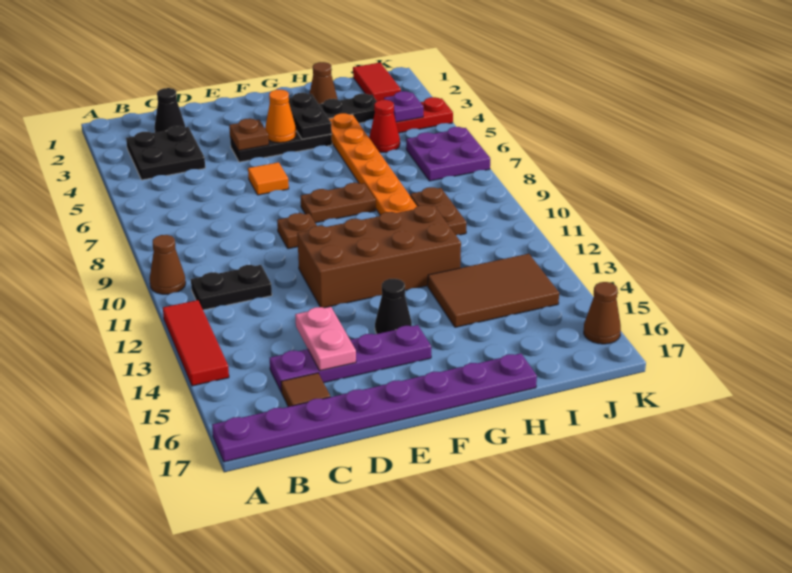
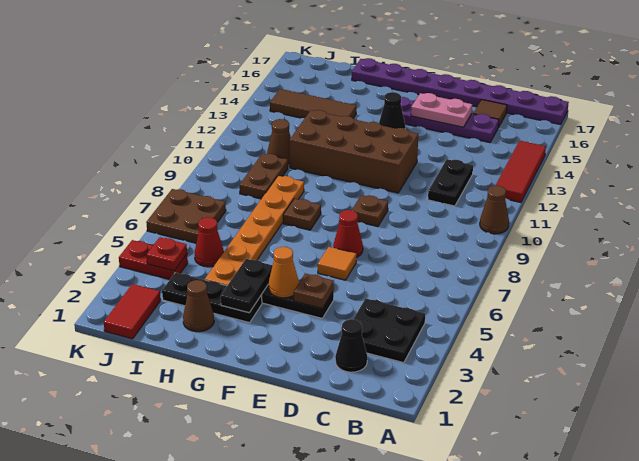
black 1x2 plate [191,265,272,310] -> black 1x2 plate turned to [428,159,473,206]
pink 1x2 plate [295,307,356,371] -> pink 1x2 plate turned to [411,93,472,127]
none -> red 1x1 cone [333,210,363,258]
brown 1x2 plate [301,183,376,223] -> brown 1x1 plate [283,198,321,230]
brown 2x3 tile [428,254,559,327] -> brown 1x3 tile [270,89,356,118]
purple 1x1 plate [384,91,423,122] -> red 1x1 plate [146,237,187,271]
purple 2x2 plate [406,127,490,181] -> brown 2x2 plate [146,189,226,243]
brown 1x1 cone [584,282,621,344] -> brown 1x1 cone moved to [267,119,291,164]

